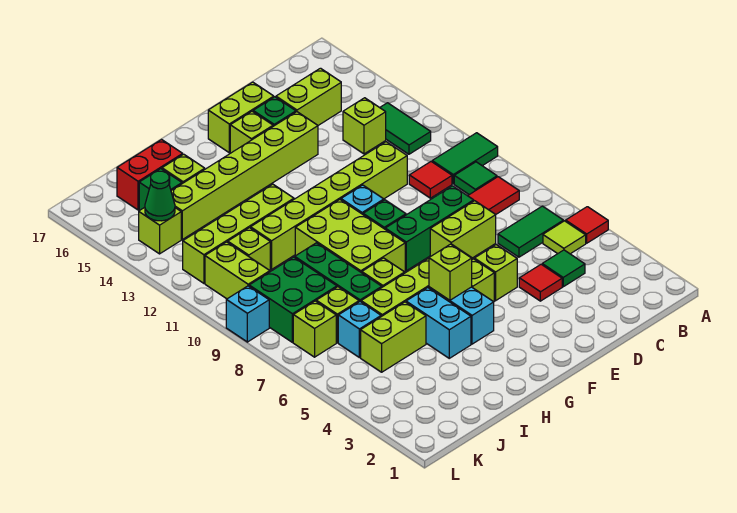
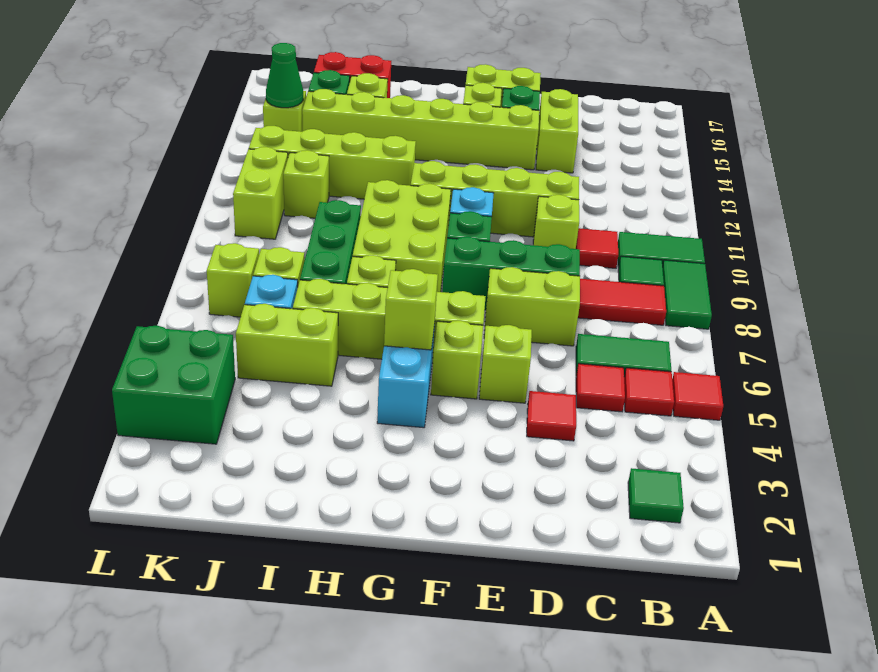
lime 1x1 tile [543,221,586,254] -> red 1x1 tile [624,368,674,416]
green 1x2 tile [380,103,431,154] -> green 1x2 tile moved to [662,260,712,329]
green 1x1 tile [542,250,585,287] -> green 1x1 tile moved to [628,468,684,523]
none -> red 1x1 tile [576,364,625,412]
lime 1x1 brick [343,98,386,154] -> lime 1x1 brick moved to [533,195,579,249]
lime 1x2 brick [276,68,341,125] -> lime 1x2 brick turned to [536,89,578,173]
lime 1x6 brick [251,142,407,269] -> lime 1x4 brick [411,161,579,237]
cyan 1x2 brick [406,288,471,358] -> none
green 2x2 brick [249,257,337,342] -> green 2x2 brick moved to [112,326,235,444]
cyan 1x1 brick [226,286,269,342] -> none

